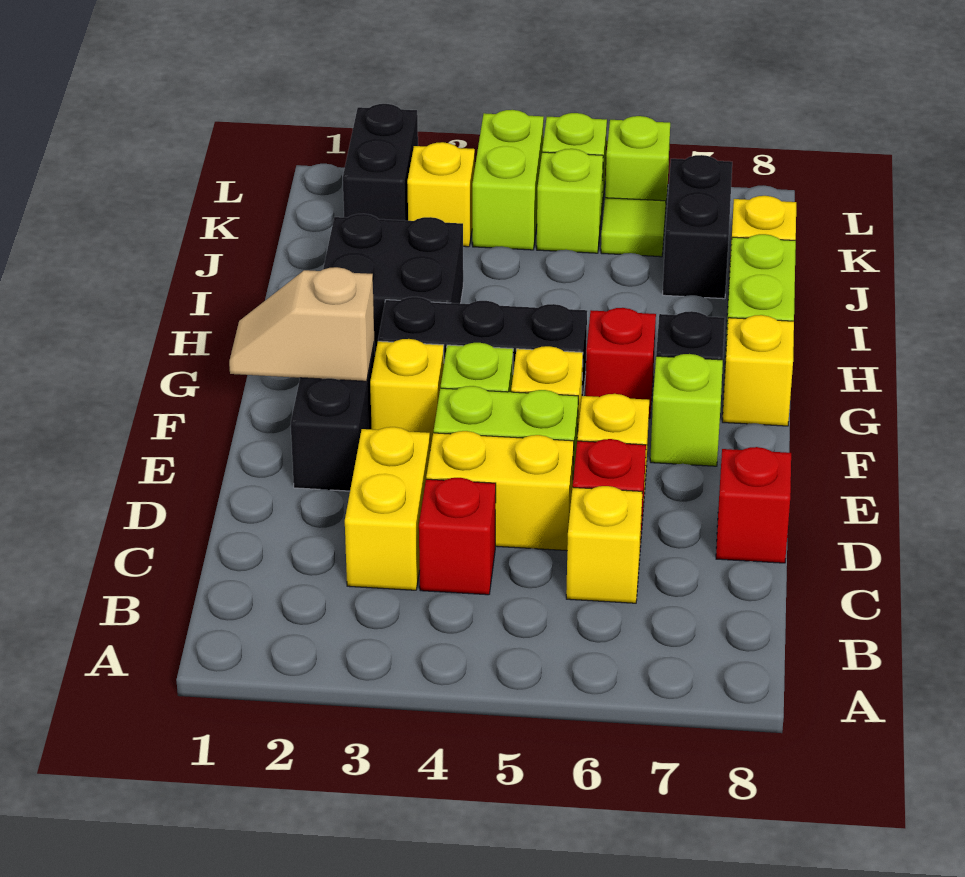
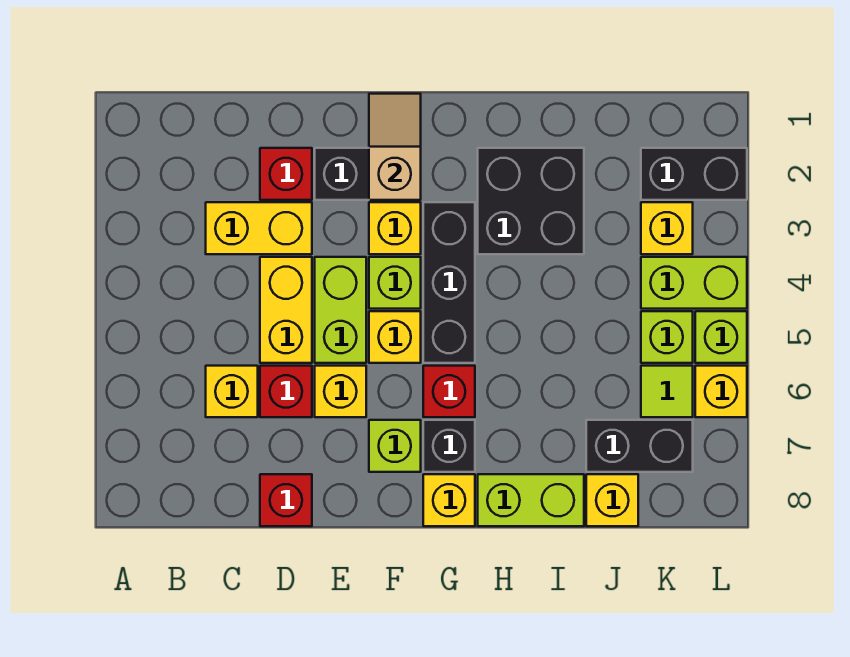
red 1x1 brick [419,478,496,595] -> red 1x1 brick moved to [260,148,312,200]
lime 1x1 brick [605,116,670,213] -> yellow 1x1 brick [695,366,747,417]

